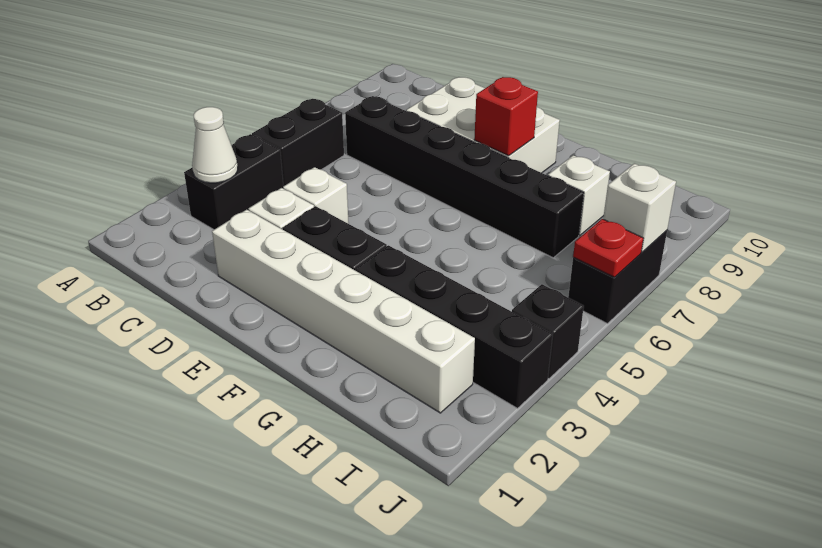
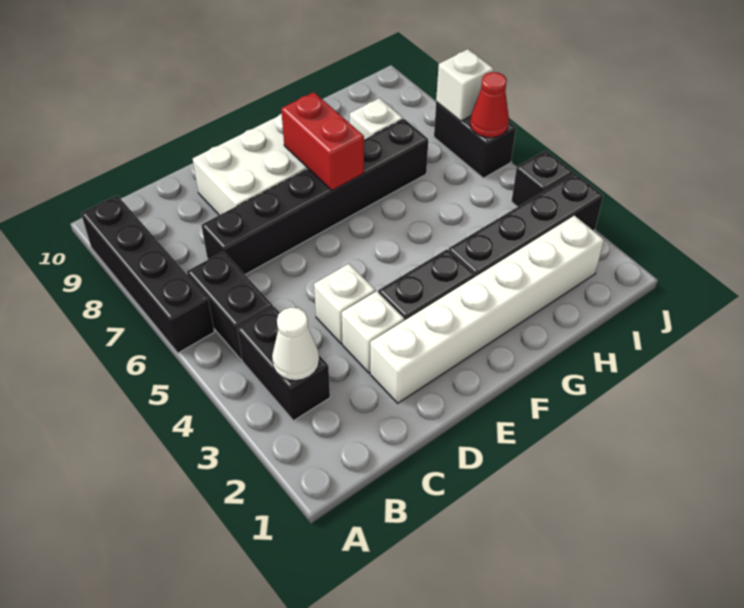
none -> black 1x4 brick [81,195,214,353]
red 1x1 brick [474,77,538,156] -> red 1x2 brick [281,92,364,191]
red 1x1 plate [573,219,644,277] -> red 1x1 cone [470,72,509,138]

